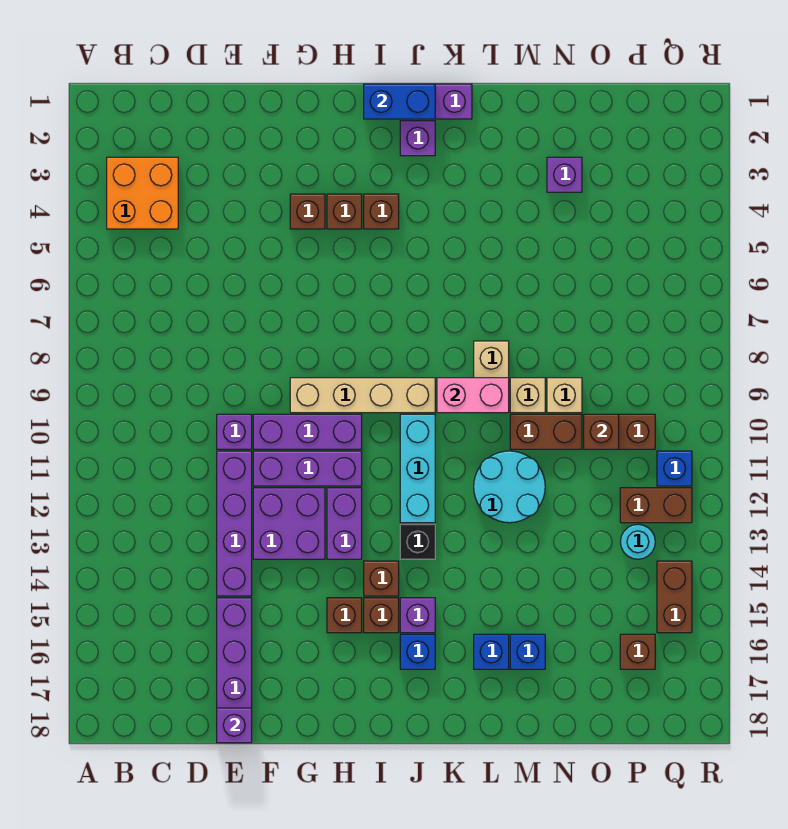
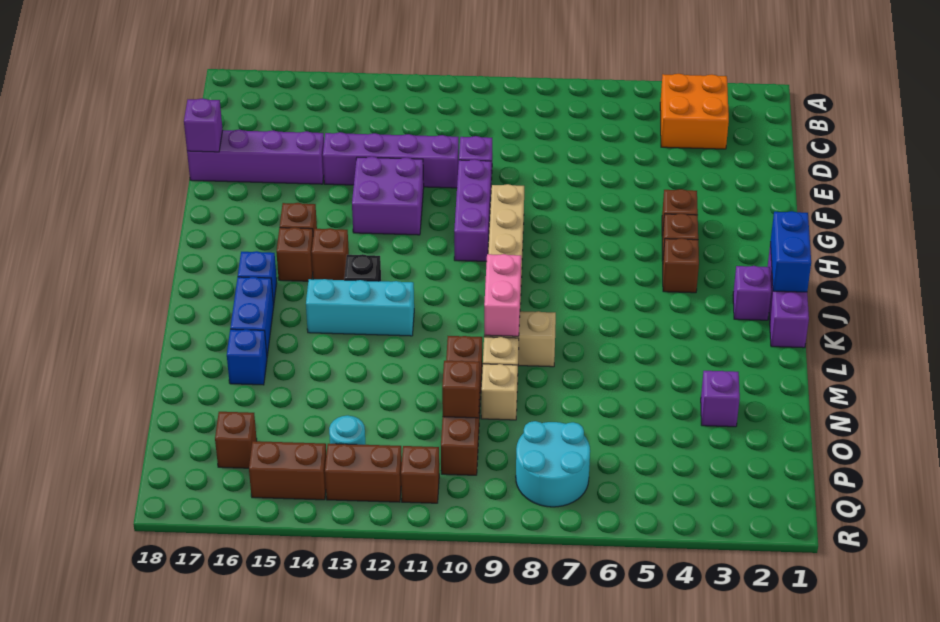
purple 1x3 brick [253,451,362,486] -> none
purple 1x2 brick [327,488,362,559] -> none
cyan 1x3 brick [400,414,435,523] -> cyan 1x3 brick moved to [306,279,414,336]
purple 1x1 brick [400,598,435,633] -> none
cyan 2x2 round brick [474,451,545,523] -> cyan 2x2 round brick moved to [516,421,590,507]
blue 1x1 brick [474,634,509,669] -> blue 1x2 brick [230,277,274,356]
brown 1x2 brick [620,488,692,523] -> brown 1x2 brick turned to [325,444,402,502]
blue 1x1 brick [657,451,692,486] -> brown 1x1 brick [401,446,439,503]

